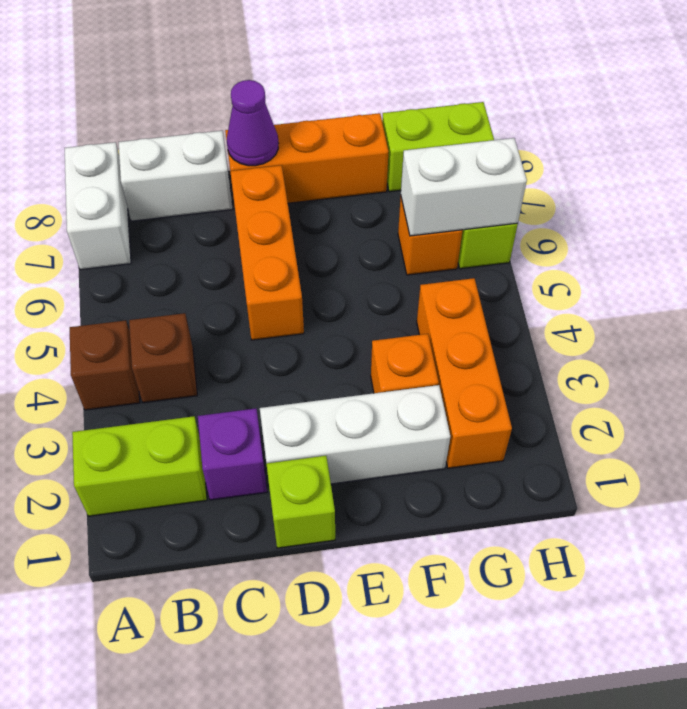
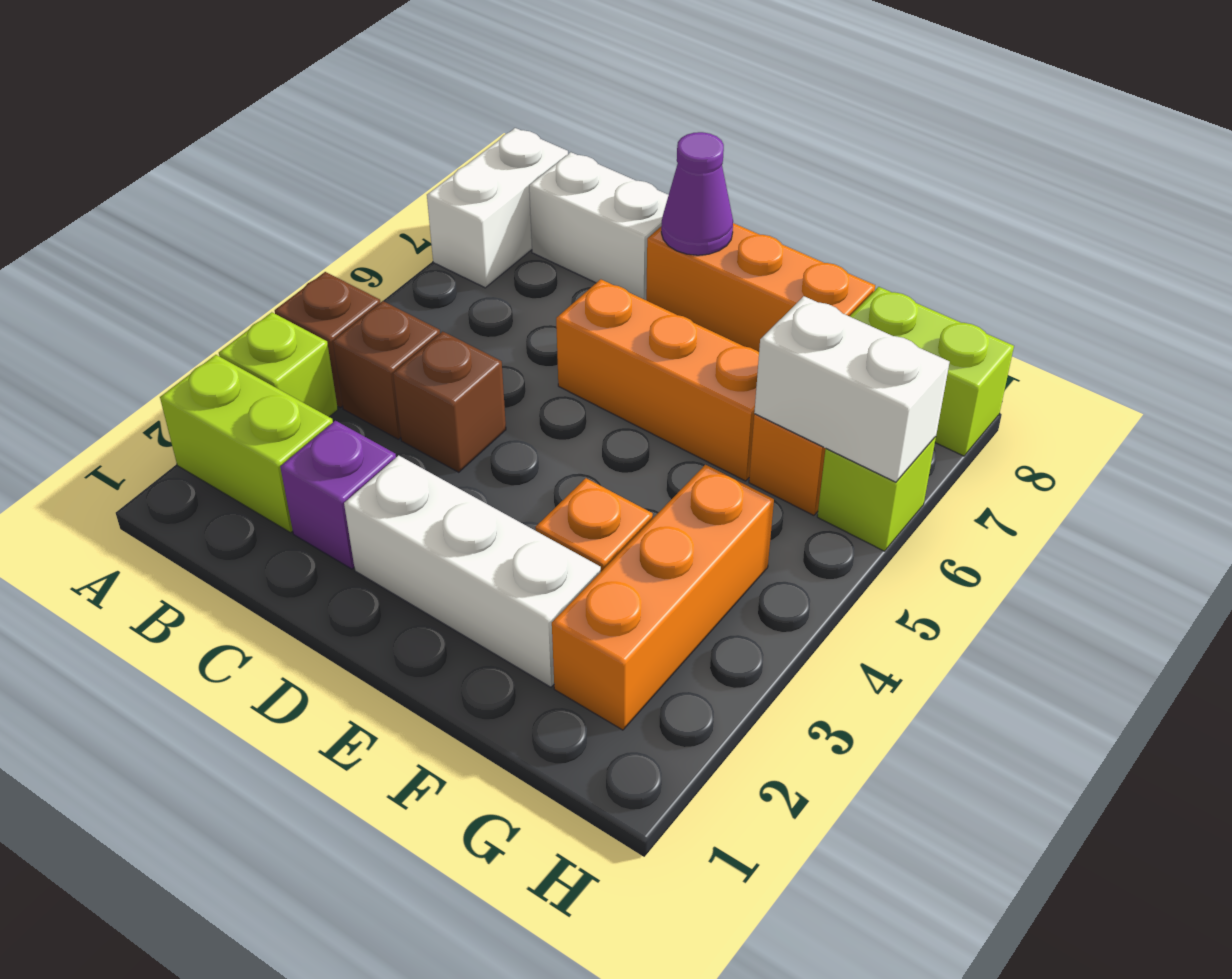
none -> brown 1x1 brick [393,331,506,472]
lime 1x1 brick [266,456,335,548] -> lime 1x1 brick moved to [219,312,338,417]
orange 1x3 brick [230,165,304,340] -> orange 1x3 brick turned to [556,279,759,481]

